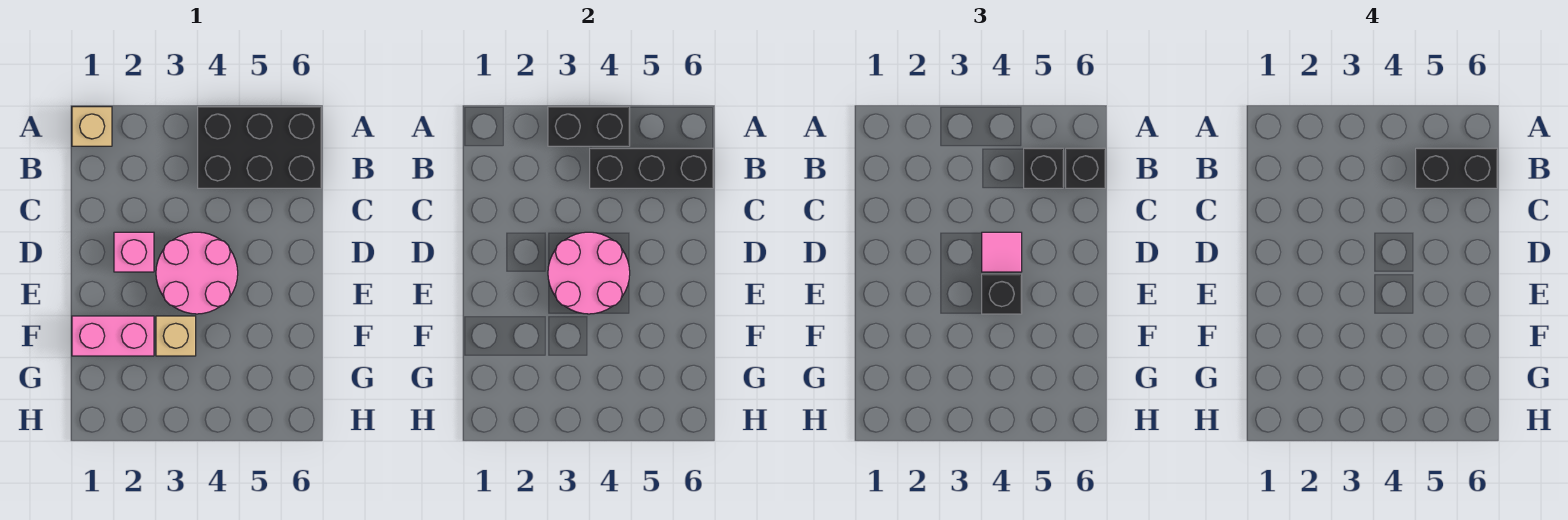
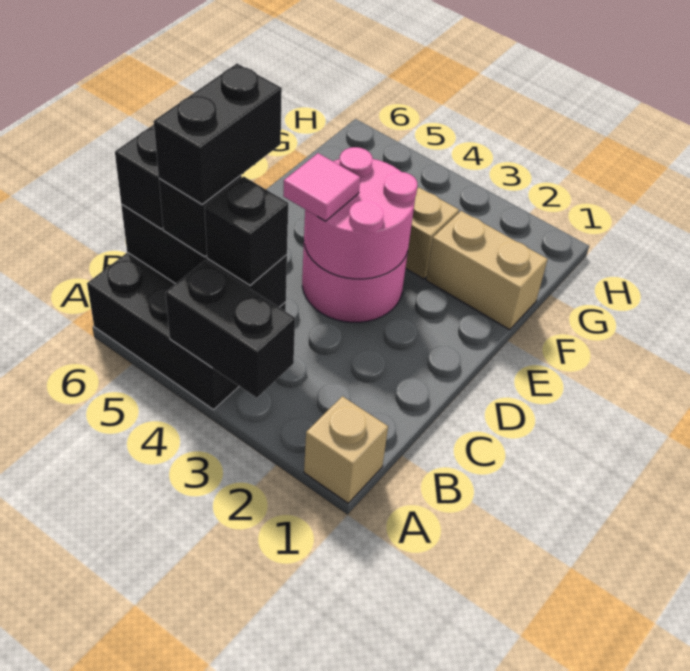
black 1x2 brick [1416,148,1497,188] -> black 1x2 brick turned to [154,64,282,204]
pink 1x1 brick [114,232,154,272] -> none
black 1x1 brick [982,274,1022,314] -> black 1x1 brick moved to [204,176,288,285]
pink 1x2 brick [72,316,154,356] -> tan 1x2 brick [426,211,548,330]

